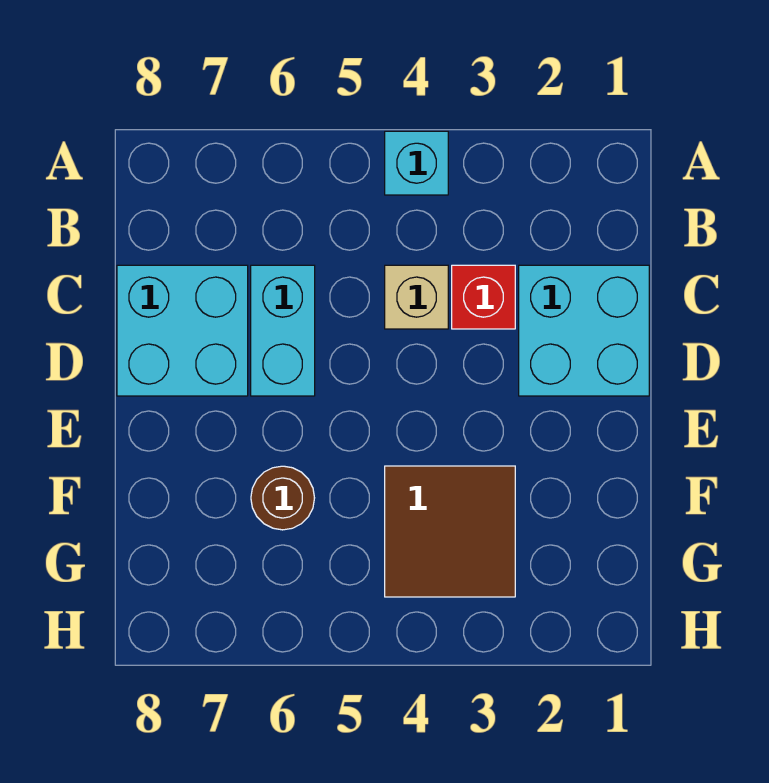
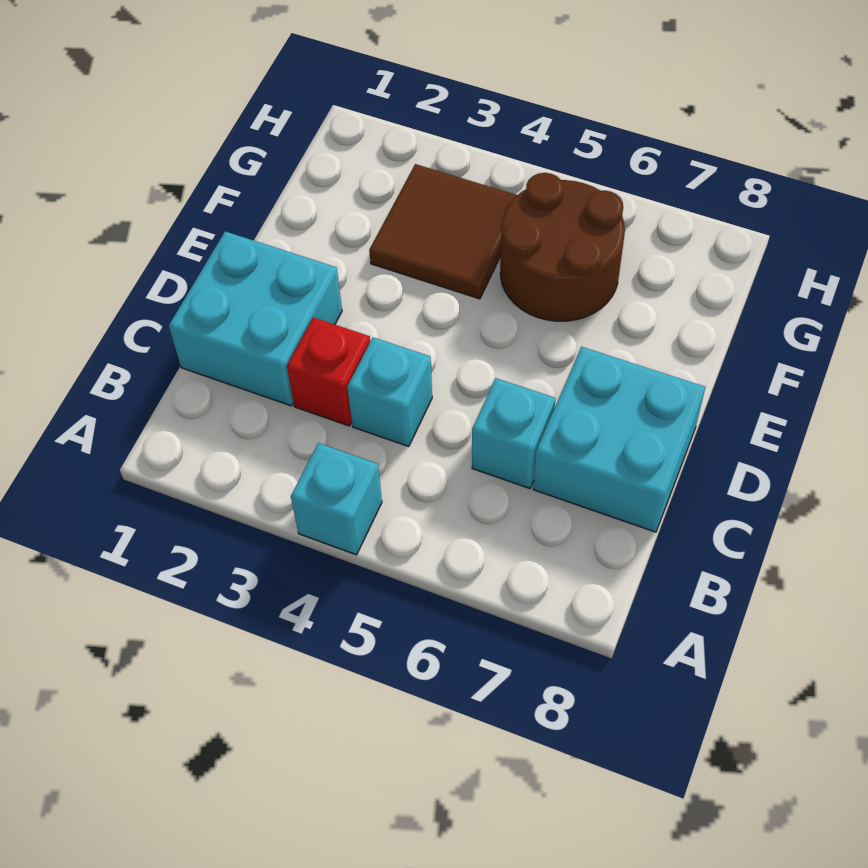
tan 1x1 brick [385,265,448,329] -> cyan 1x1 brick [347,337,432,447]
cyan 1x2 brick [251,265,315,396] -> cyan 1x1 brick [472,378,555,489]
brown 1x1 round brick [251,466,314,530] -> brown 2x2 round brick [500,173,625,321]

